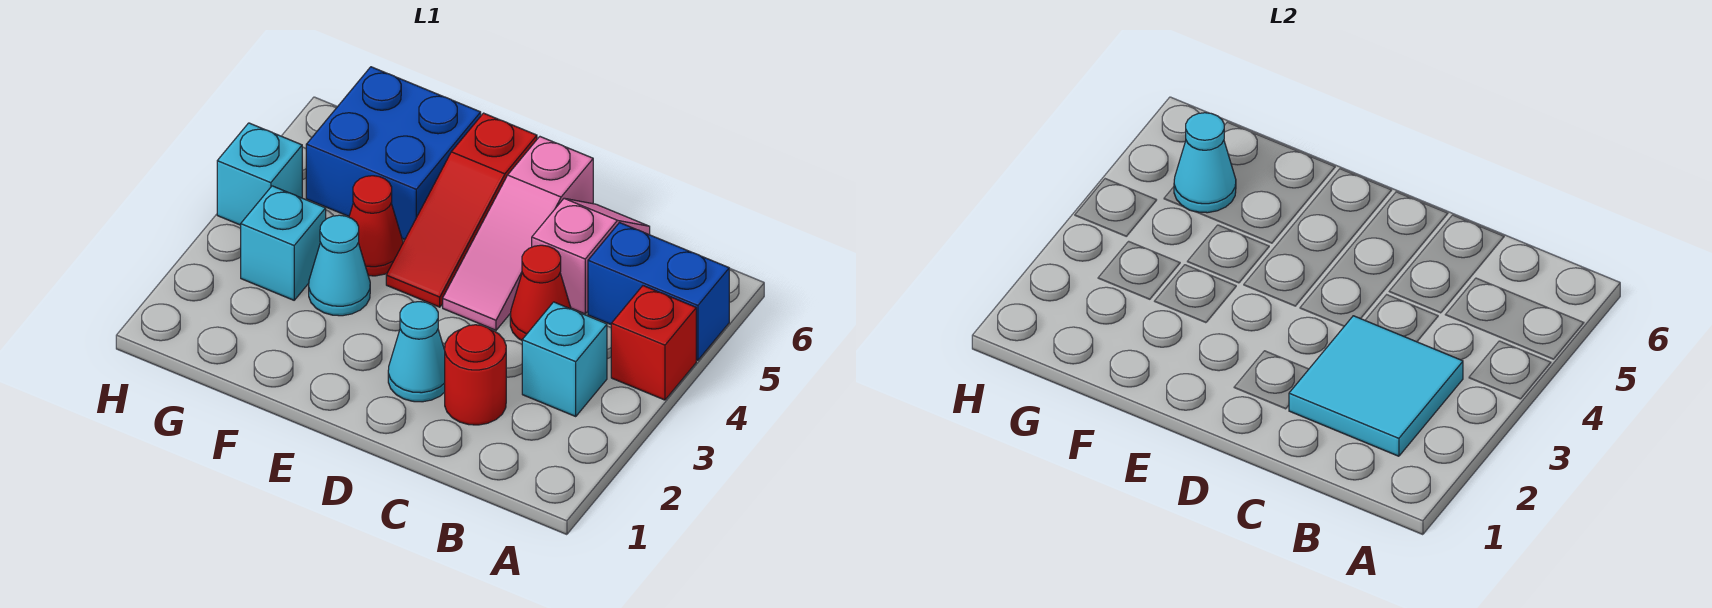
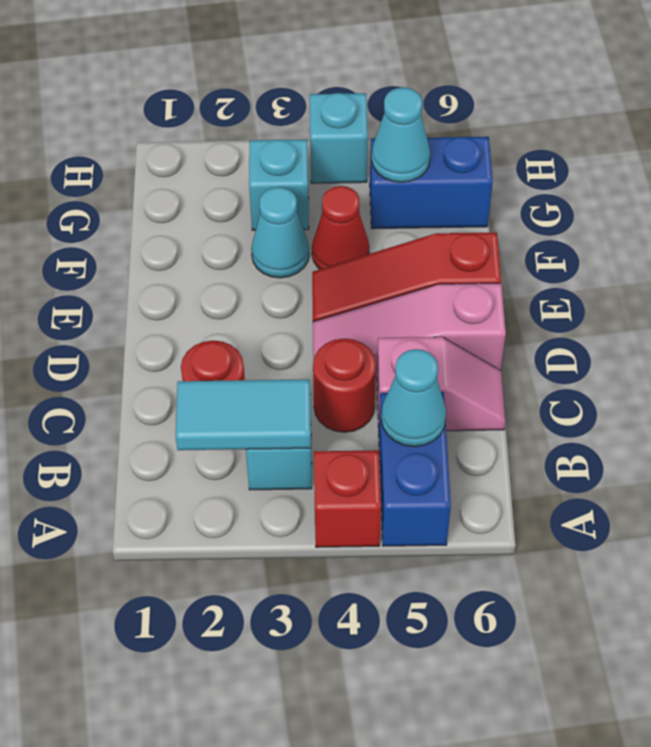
cyan 2x2 tile [1289,316,1463,456] -> cyan 1x2 tile [176,379,311,450]
red 1x1 cone [510,245,571,340] -> red 1x1 round brick [313,338,376,432]
cyan 1x1 cone [388,302,445,402] -> cyan 1x1 cone moved to [381,349,446,447]
blue 2x2 brick [306,67,481,240] -> blue 1x2 brick [370,137,493,229]

